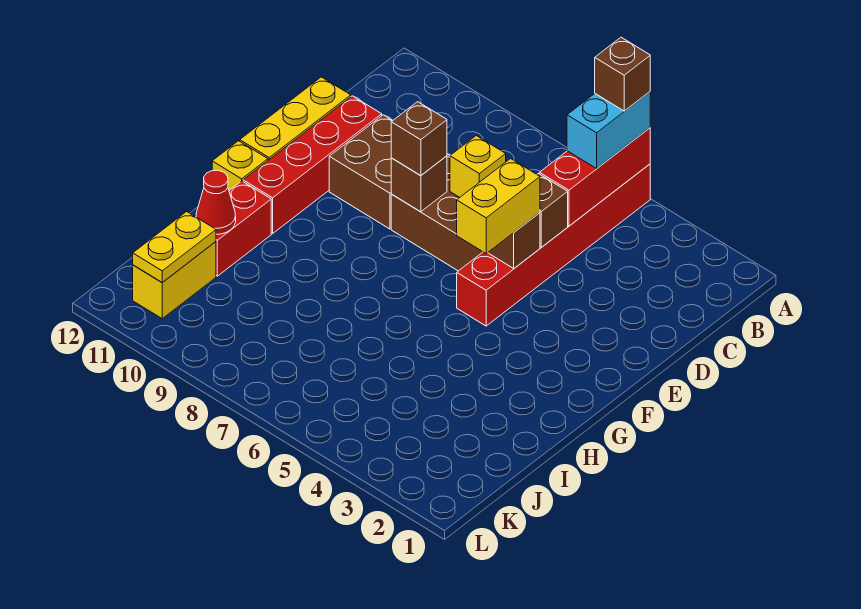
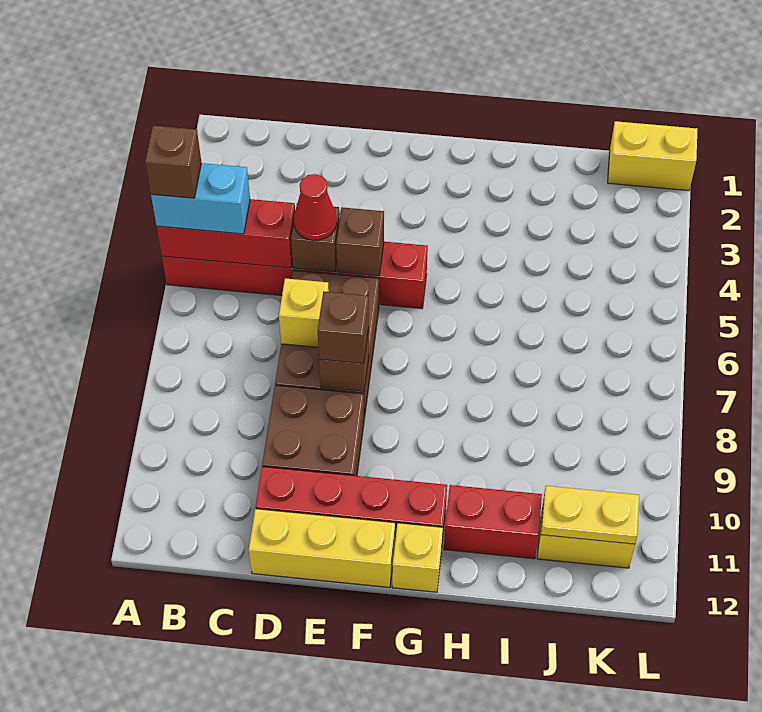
yellow 1x2 brick [457,159,540,253] -> yellow 1x2 brick moved to [608,121,697,191]
red 1x1 cone [196,170,236,234] -> red 1x1 cone moved to [294,174,337,240]

